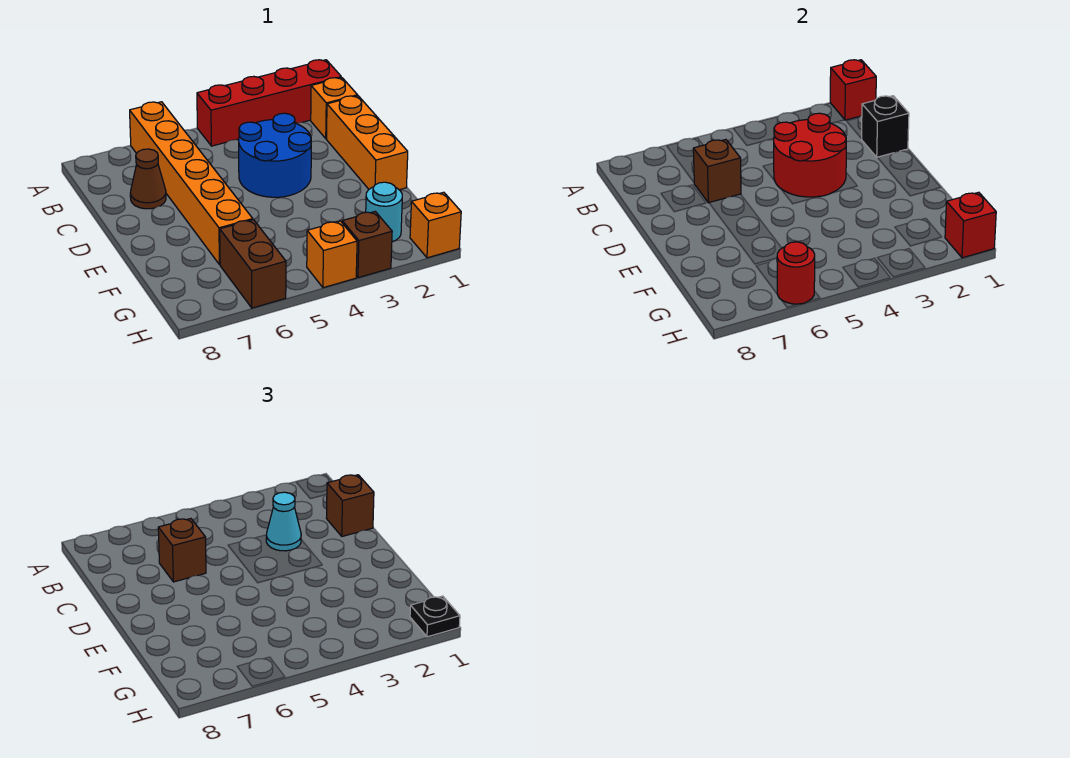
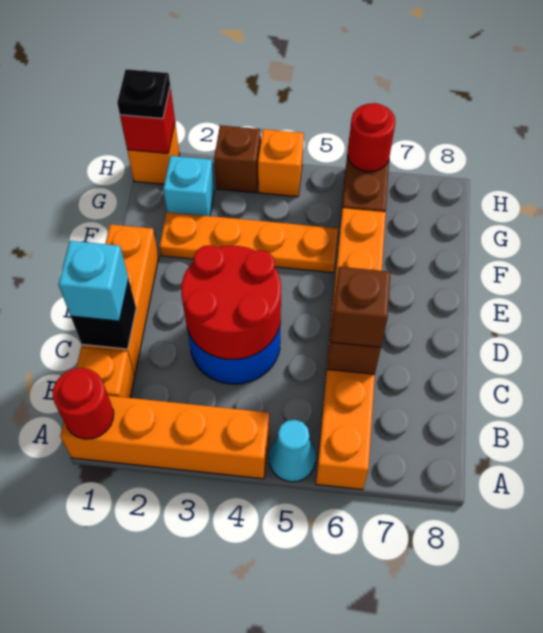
red 1x4 brick [197,60,341,146] -> orange 1x4 brick [60,396,269,479]
red 1x1 brick [830,60,876,120] -> red 1x1 round brick [53,368,114,439]
brown 1x1 brick [326,475,374,536] -> cyan 1x1 brick [58,241,129,321]
cyan 1x1 cone [266,492,301,551] -> cyan 1x1 cone moved to [269,420,316,482]
brown 1x1 cone [130,149,166,209] -> none
none -> orange 1x4 plate [159,212,338,273]
cyan 1x1 round brick [366,182,402,242] -> cyan 1x1 brick [163,156,214,216]

